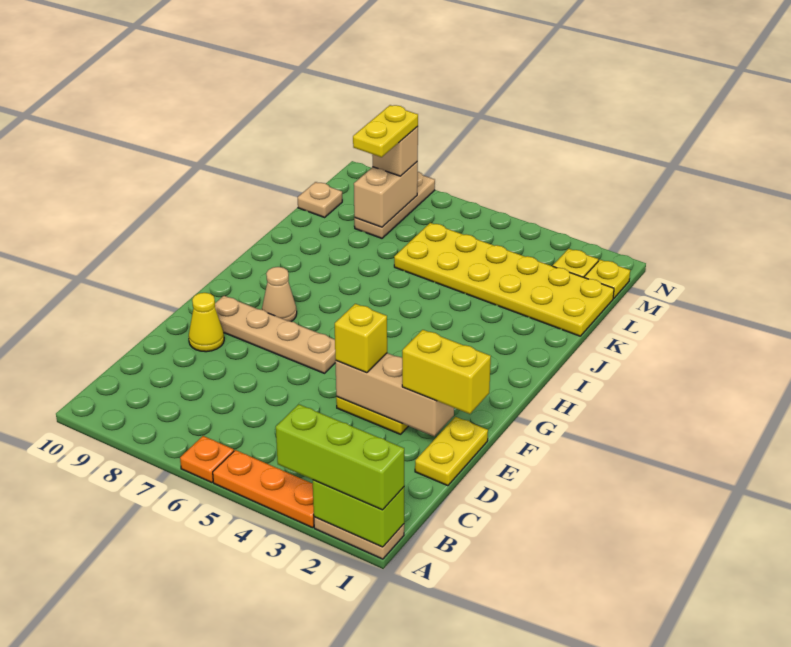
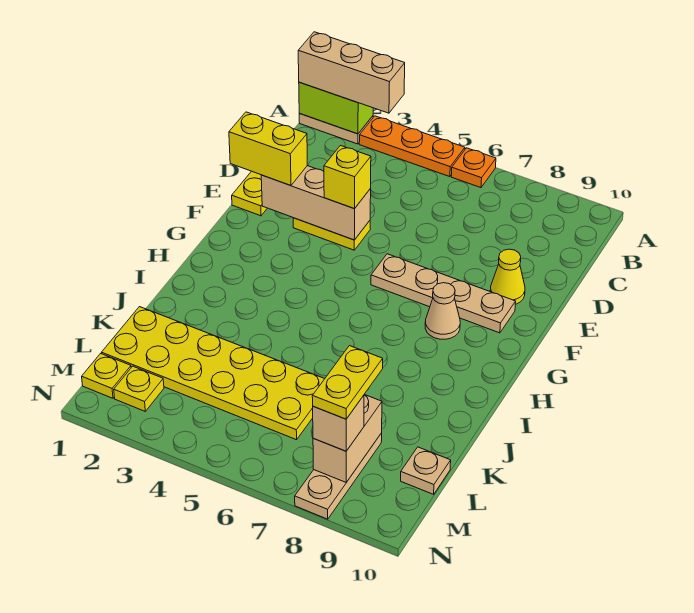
lime 1x3 brick [276,404,404,510] -> tan 1x3 brick [298,32,405,113]

